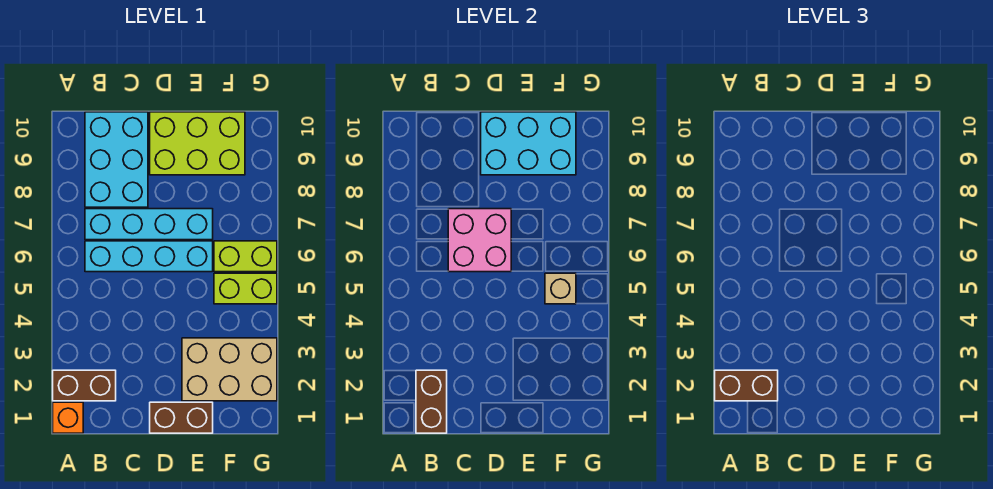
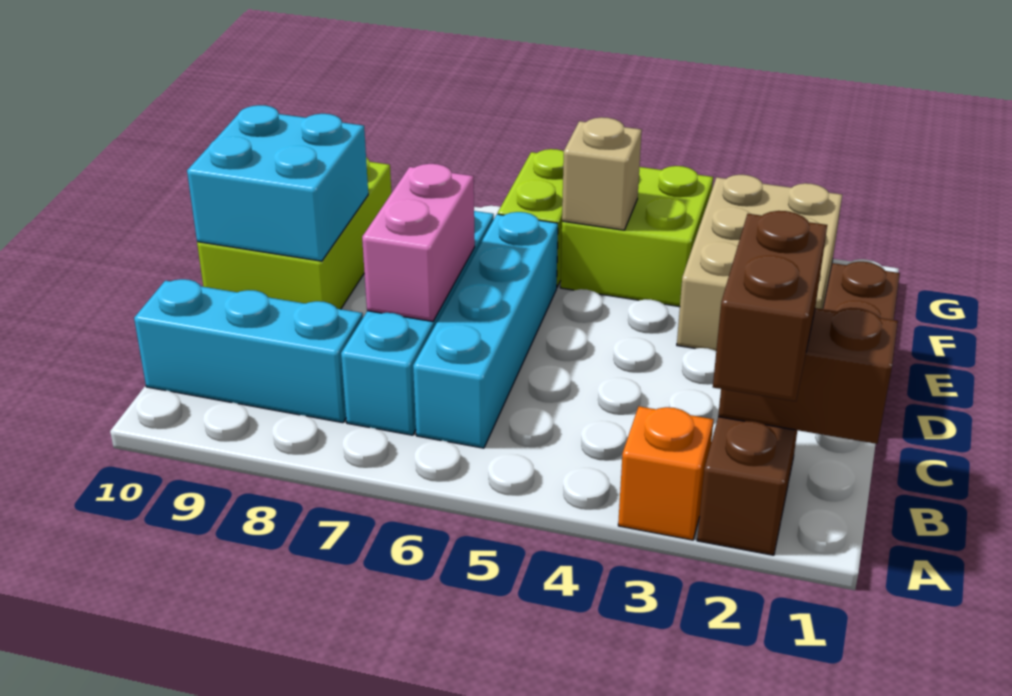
orange 1x1 brick [53,402,83,433] -> orange 1x1 brick moved to [618,406,714,540]
cyan 2x3 brick [85,112,148,207] -> cyan 1x3 brick [134,279,363,423]
pink 2x2 brick [448,209,511,272] -> pink 1x2 brick [362,164,475,321]
cyan 2x3 brick [481,112,576,175] -> cyan 2x2 brick [187,105,368,261]
lime 1x2 brick [214,273,277,304] -> lime 2x2 brick [560,166,713,307]

